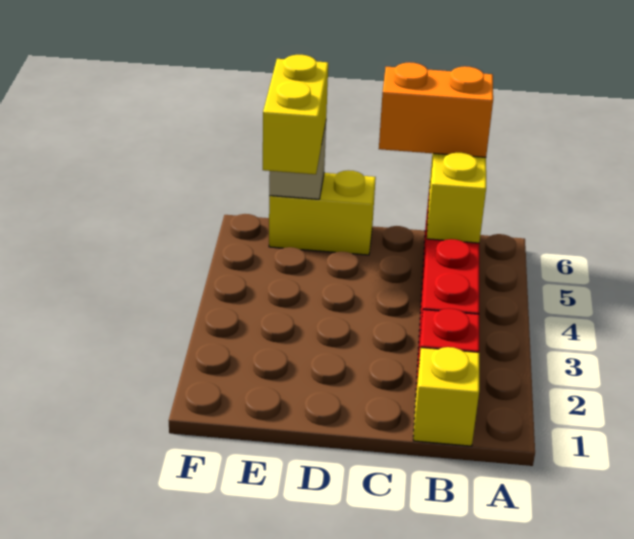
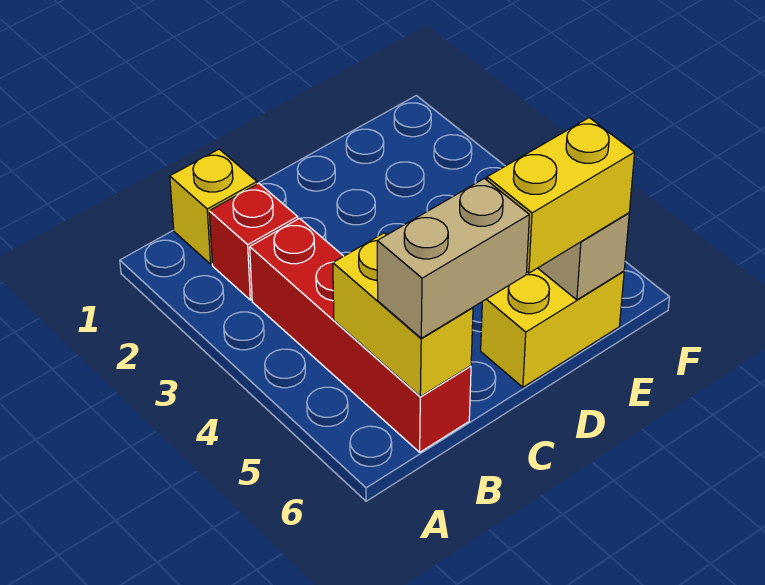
orange 1x2 brick [379,62,493,157] -> tan 1x2 brick [377,178,529,338]
yellow 1x2 brick [263,55,328,174] -> yellow 1x2 brick turned to [487,118,635,273]

